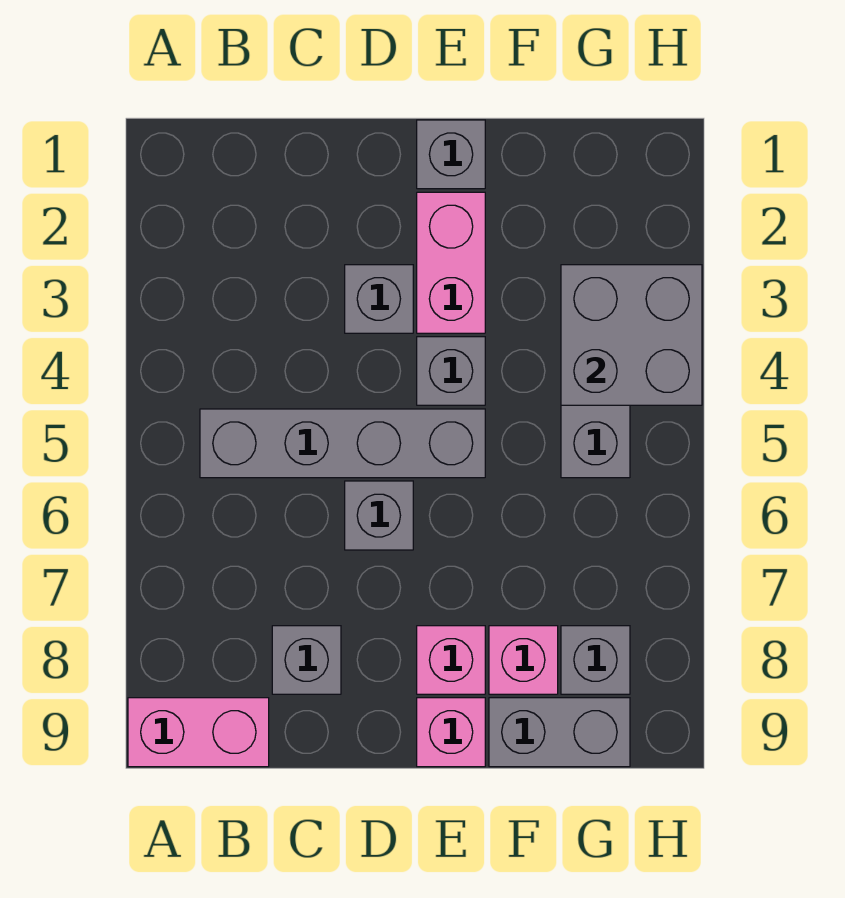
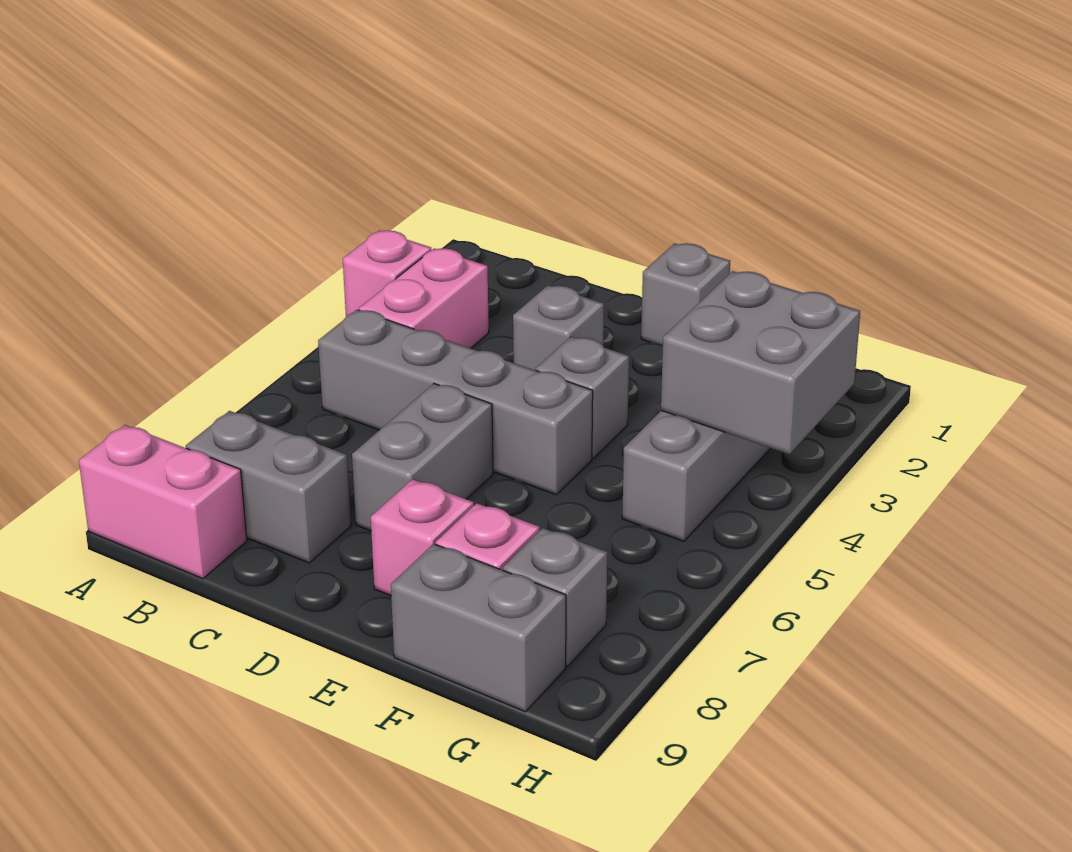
grey 1x1 brick [272,626,341,694] -> grey 1x2 brick [186,411,351,563]
grey 1x1 brick [345,481,413,550] -> grey 1x2 brick [352,384,493,531]
pink 1x2 brick [417,192,485,333] -> pink 1x2 brick moved to [359,248,489,348]
pink 1x1 brick [417,698,485,767] -> pink 1x1 brick moved to [343,230,431,316]

